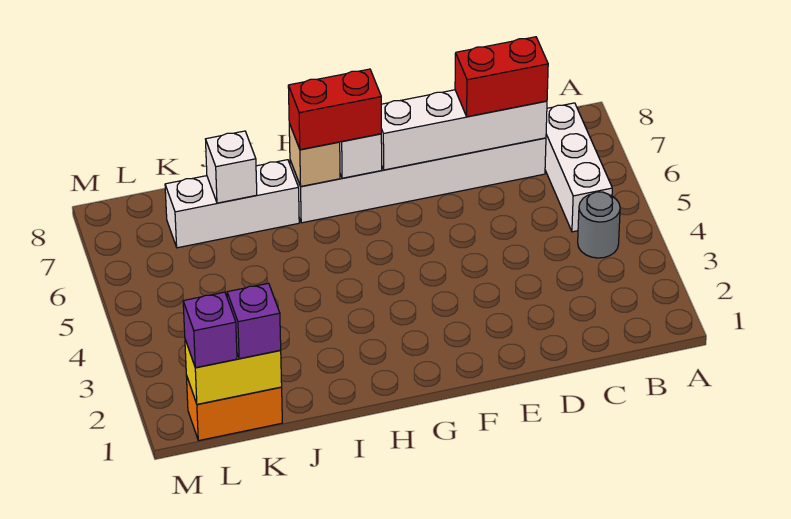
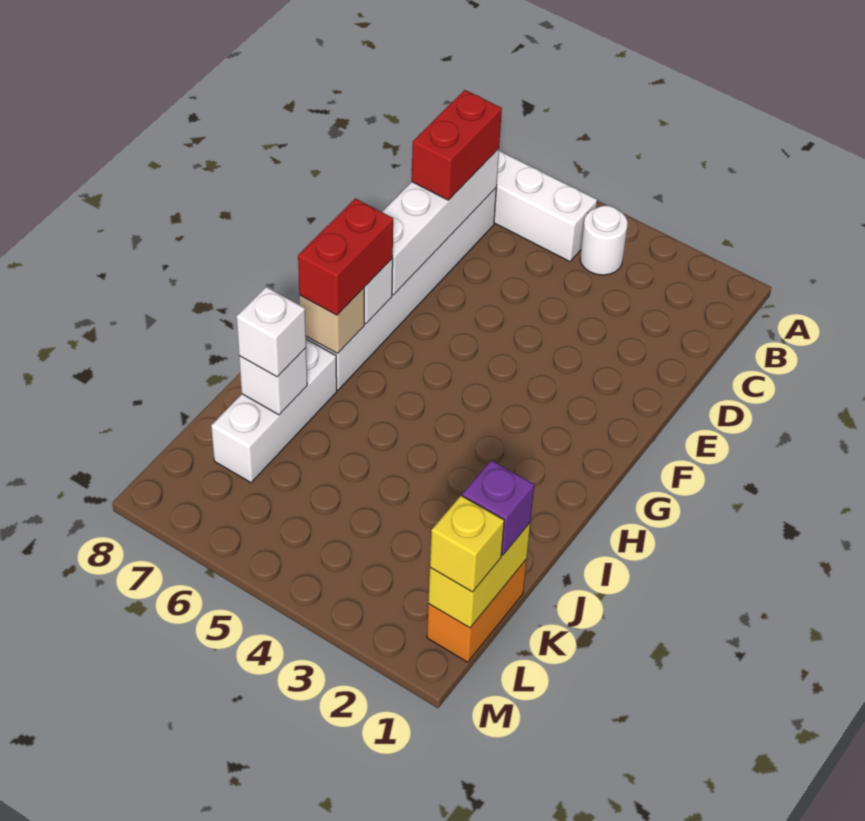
grey 1x1 round brick [578,192,620,258] -> white 1x1 round brick [580,206,628,275]
none -> white 1x1 brick [236,287,306,377]
purple 1x1 brick [183,292,237,368] -> yellow 1x1 brick [430,496,504,592]

